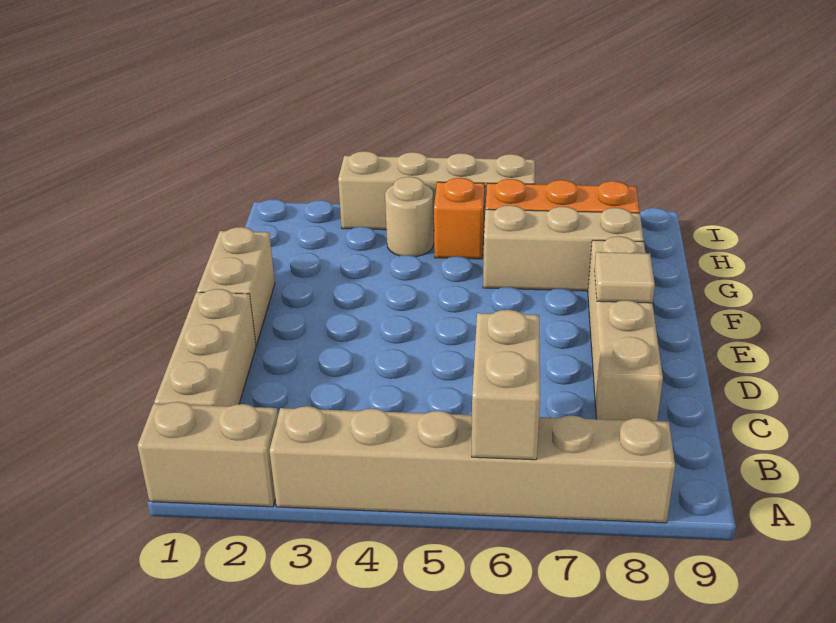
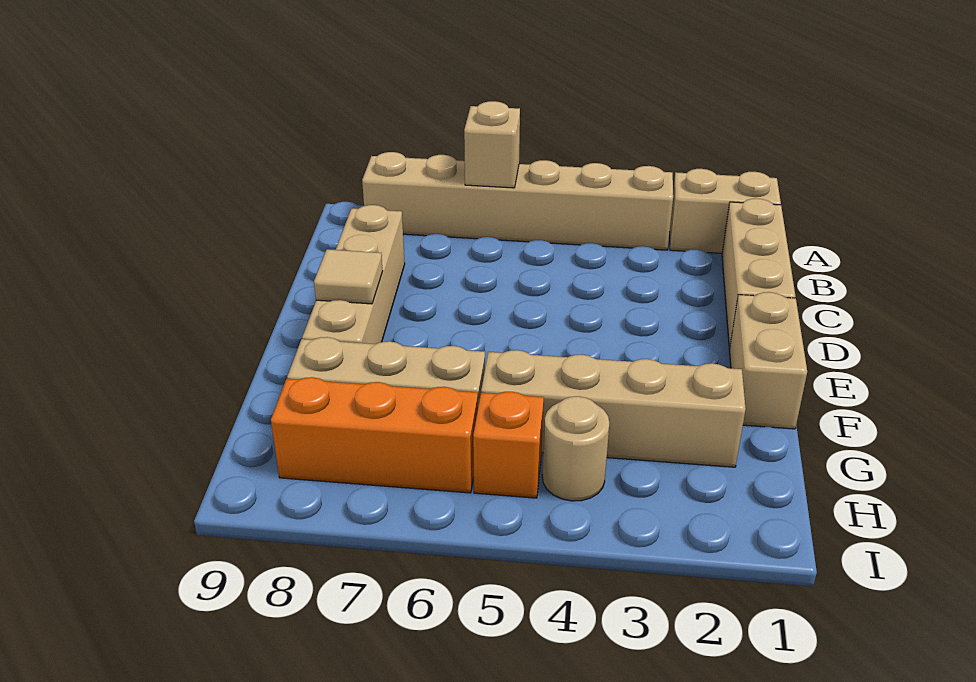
tan 1x2 brick [472,310,540,460] -> tan 1x1 brick [464,101,520,188]
tan 1x4 brick [338,151,535,230] -> tan 1x4 brick moved to [481,350,746,467]

